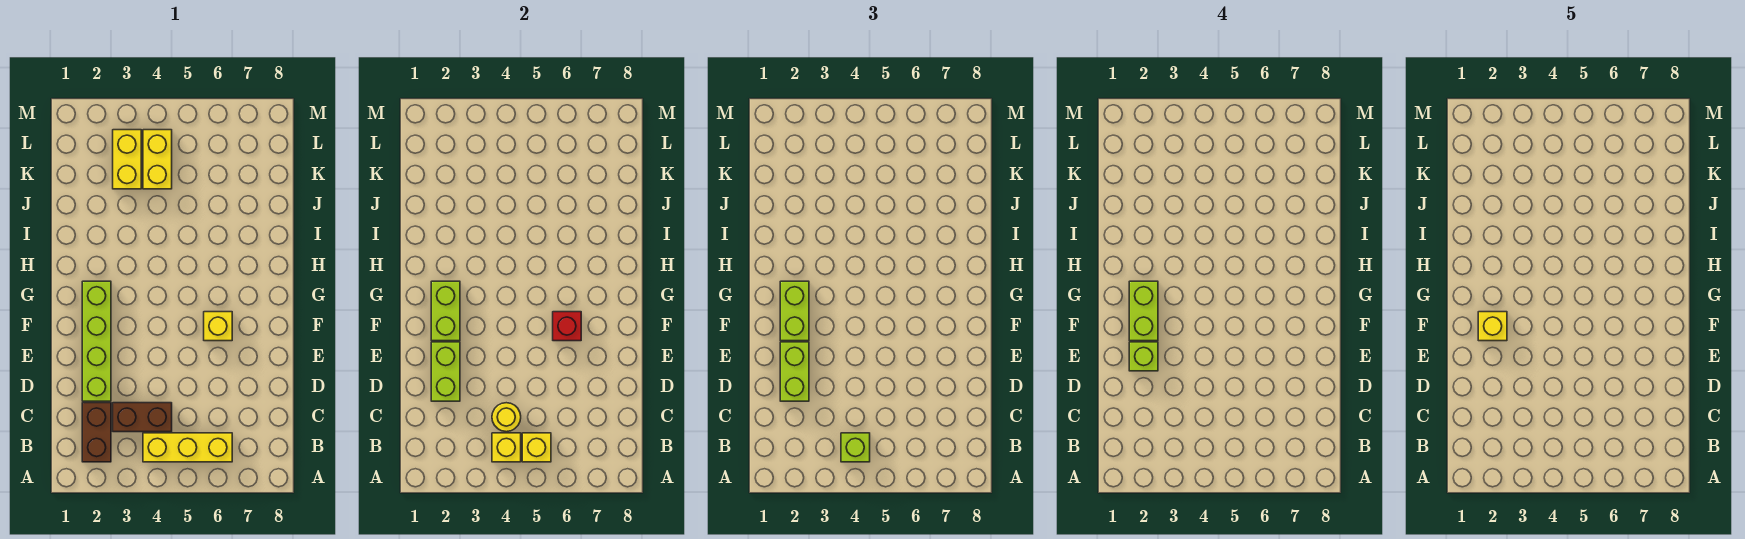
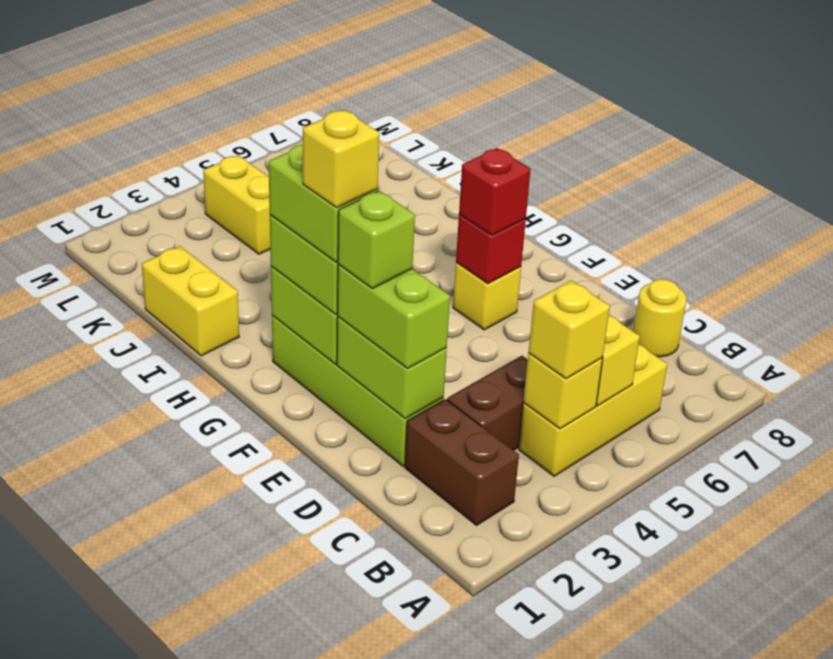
lime 1x1 brick [841,433,870,462] -> yellow 1x1 brick [528,280,610,379]
yellow 1x1 round brick [492,403,521,432] -> yellow 1x1 round brick moved to [633,279,686,357]
none -> red 1x1 brick [459,148,531,235]
yellow 1x2 brick [113,130,141,189] -> yellow 1x2 brick moved to [142,246,239,356]

